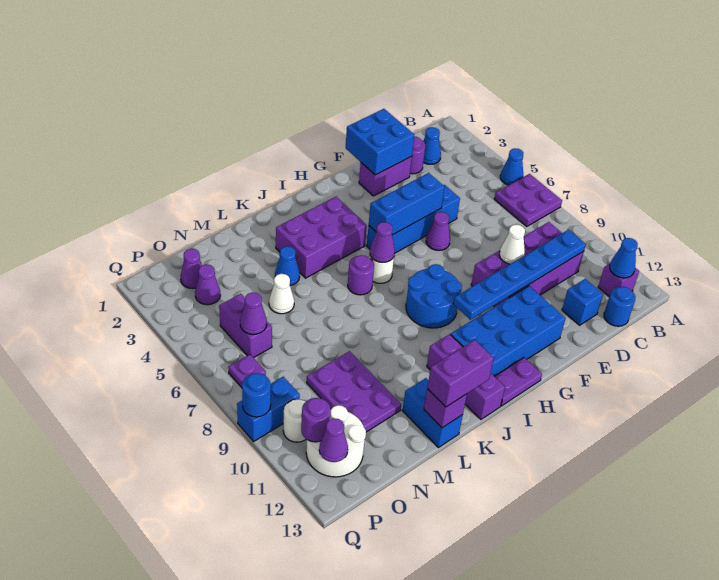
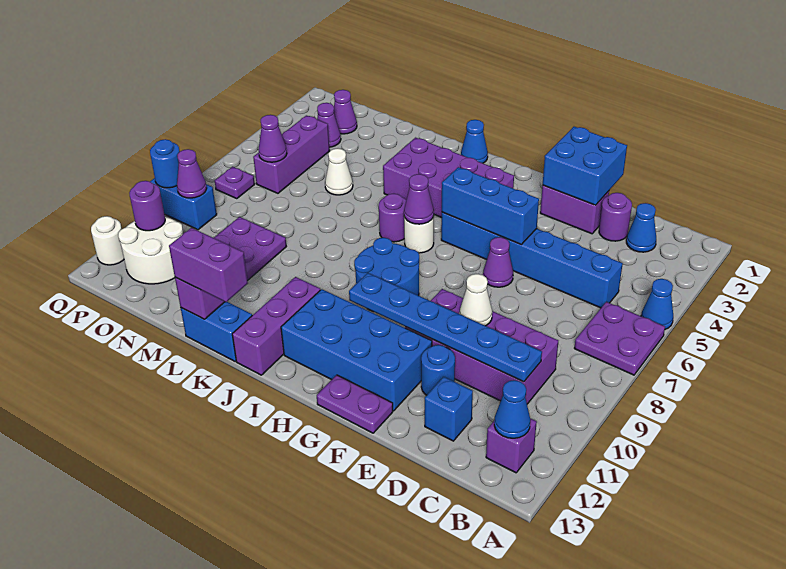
blue 1x1 round brick [604,287,635,326] -> blue 1x1 round brick moved to [421,345,455,395]
blue 1x4 brick [367,185,460,253] -> blue 1x6 brick [441,212,623,308]
purple 1x2 plate [494,358,542,406] -> purple 1x2 plate moved to [317,375,393,433]
purple 2x3 brick [276,197,367,278] -> purple 2x4 brick [383,138,514,218]
blue 1x1 cone [275,246,300,286] -> blue 1x1 cone moved to [461,120,488,163]
blue 1x2 brick [402,378,463,448] -> blue 1x2 brick turned to [181,302,252,361]
purple 1x2 brick [219,294,272,358] -> purple 1x3 brick [253,115,330,193]
white 1x1 round brick [283,400,306,442] -> white 1x1 round brick moved to [91,216,124,265]
purple 1x1 cone [319,418,348,462] -> purple 1x1 cone moved to [177,149,207,198]

